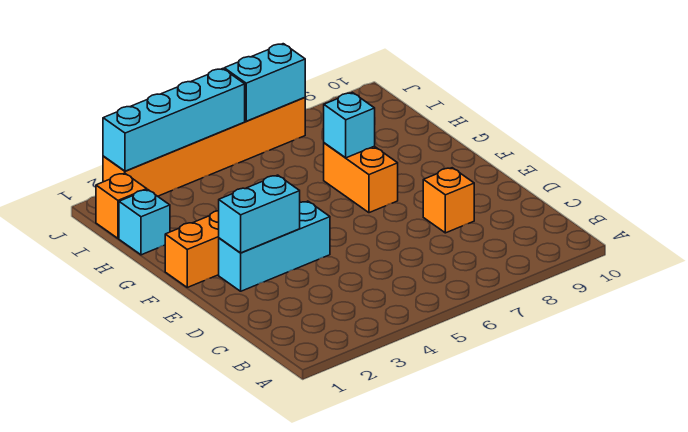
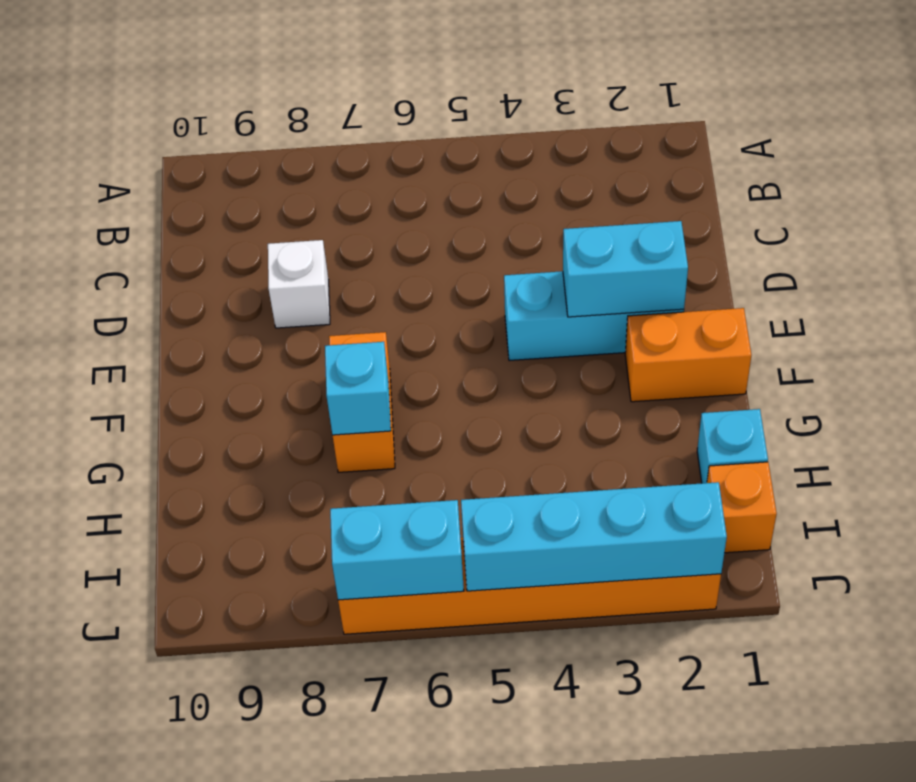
orange 1x1 brick [423,168,474,233] -> white 1x1 brick [268,240,330,328]

